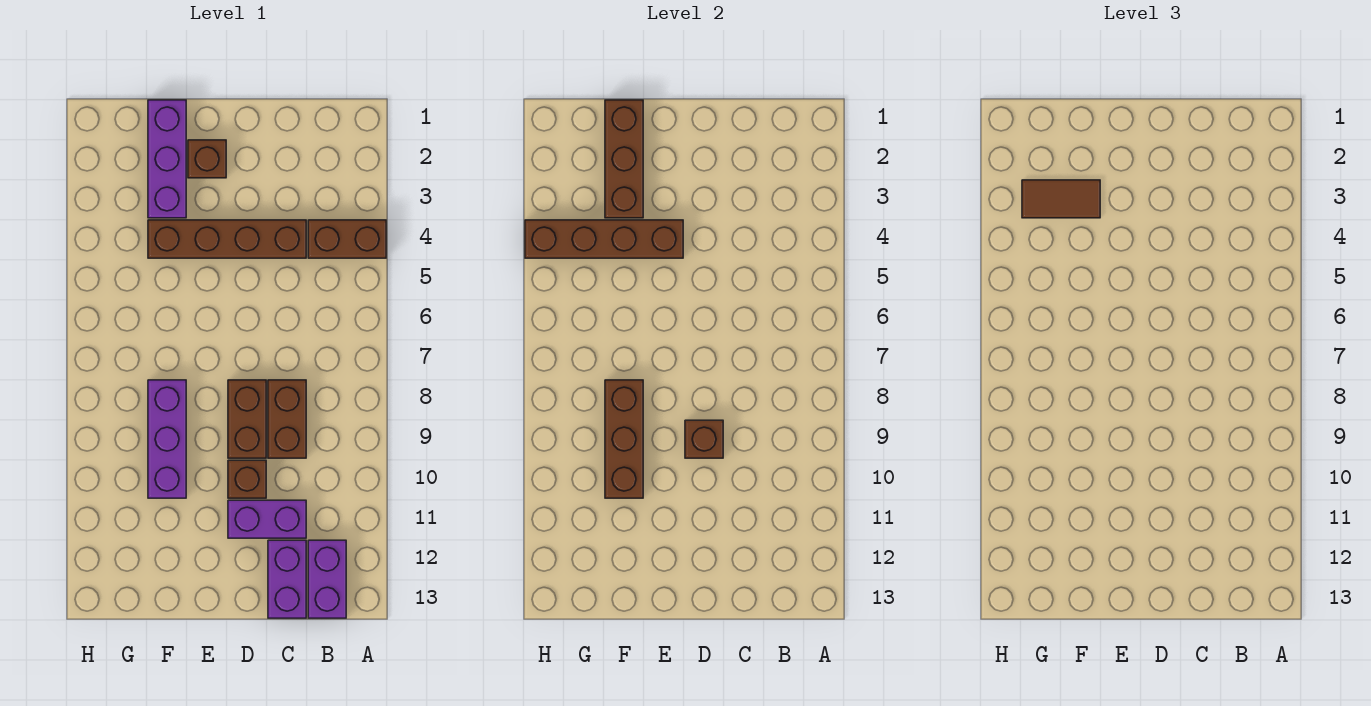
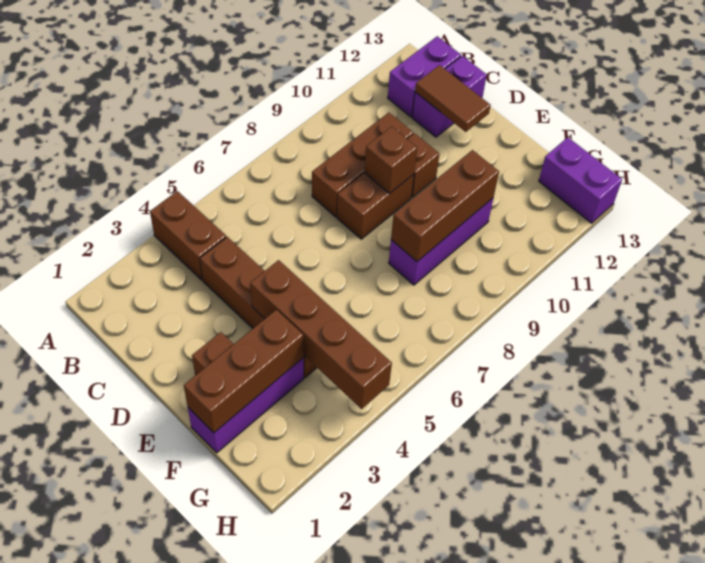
brown 1x2 brick [268,380,306,458] -> brown 1x3 brick [312,113,413,217]
purple 1x2 brick [228,500,306,538] -> purple 1x2 brick moved to [539,137,622,223]
brown 1x2 tile [1022,180,1100,218] -> brown 1x2 tile moved to [415,65,491,132]

